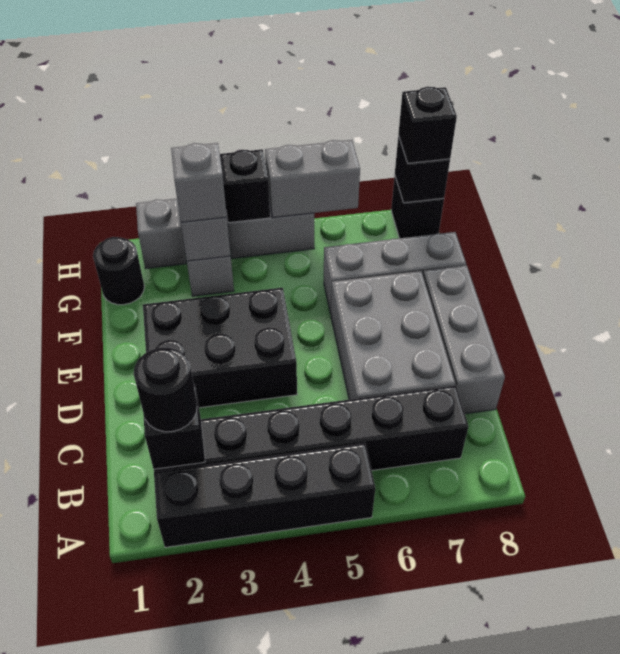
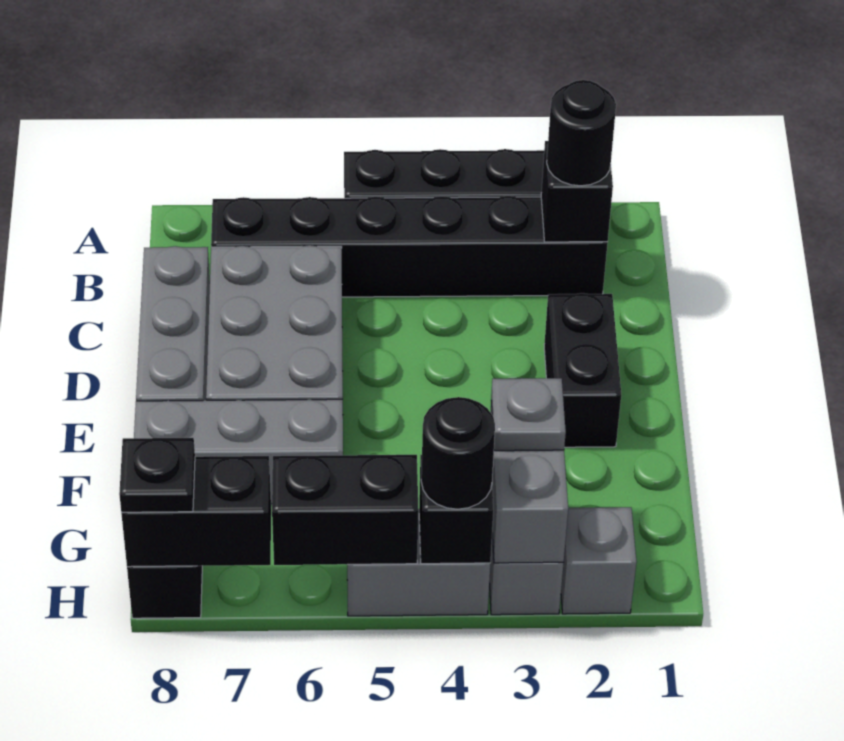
black 2x3 brick [143,288,297,408] -> black 1x2 brick [544,293,621,447]
black 1x1 round brick [93,237,144,305] -> black 1x1 round brick moved to [421,397,495,509]
grey 1x1 brick [171,143,227,222] -> grey 1x1 plate [491,378,566,451]
grey 1x2 brick [265,140,360,218] -> black 1x2 brick [272,455,419,565]
black 1x1 brick [395,136,450,203] -> black 1x2 brick [121,456,271,567]
black 1x1 brick [398,87,457,163] -> black 1x1 plate [119,438,195,512]

